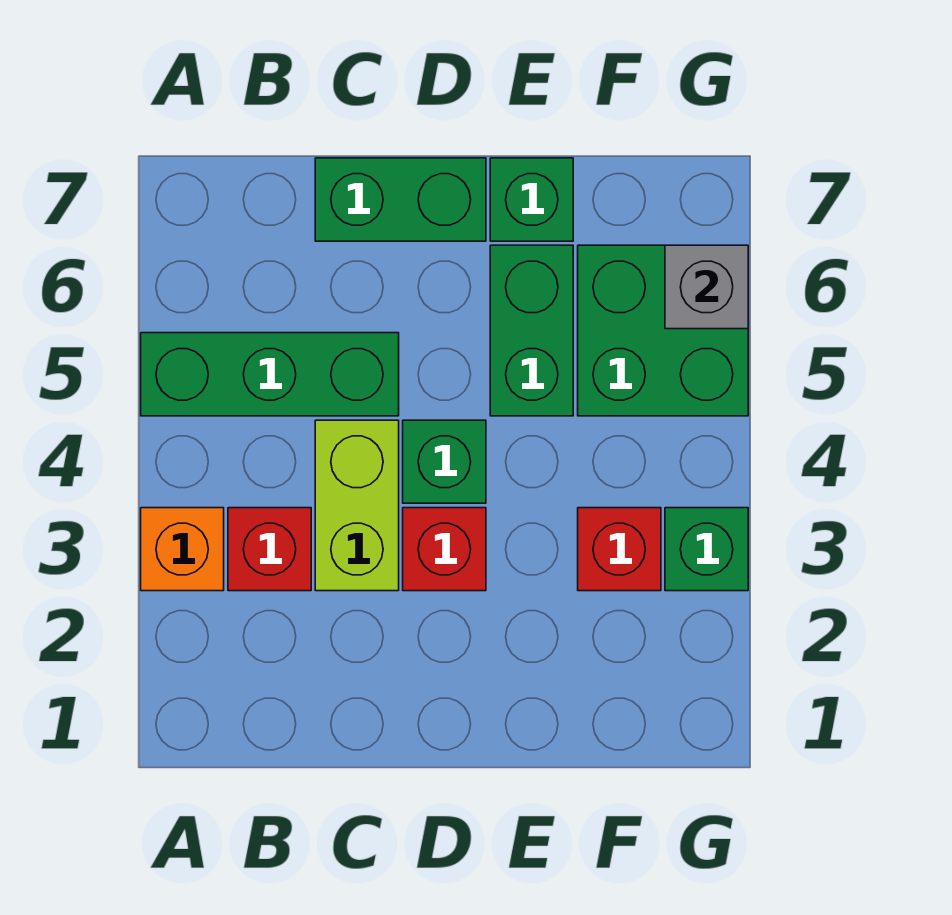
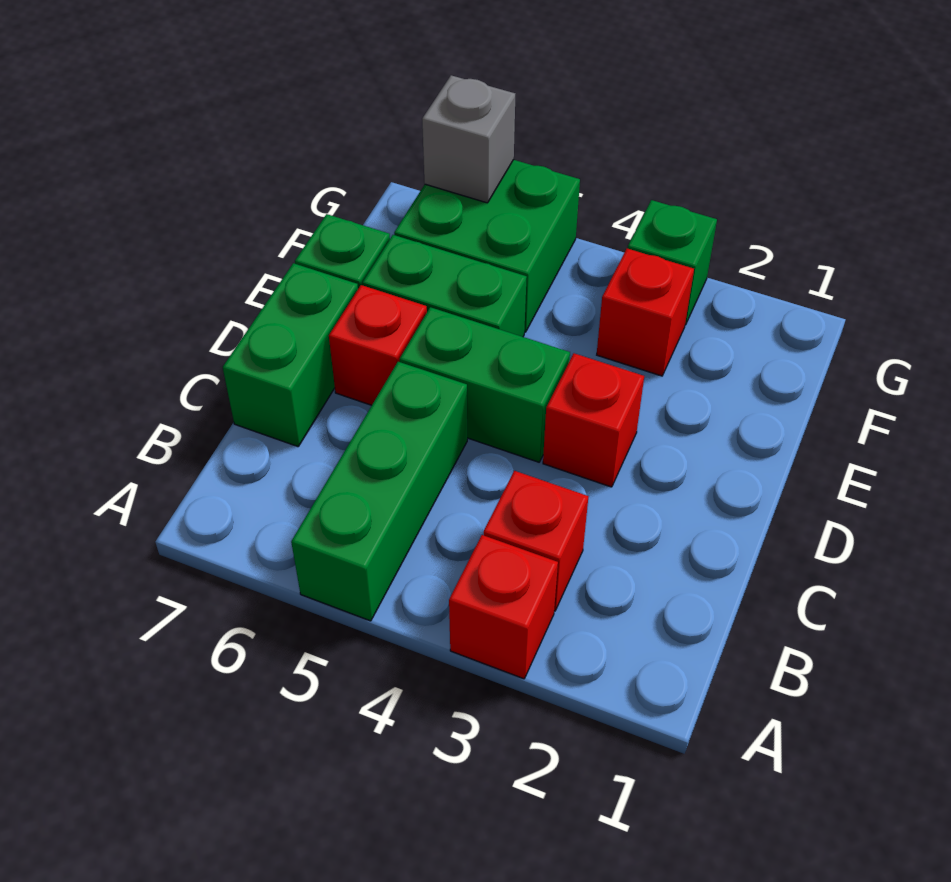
orange 1x1 brick [141,508,224,591] -> red 1x1 brick [449,535,558,679]
lime 1x2 brick [315,420,399,591] -> none
green 1x1 brick [403,420,486,503] -> green 1x2 brick [400,307,570,462]
none -> red 1x1 brick [329,285,427,405]

